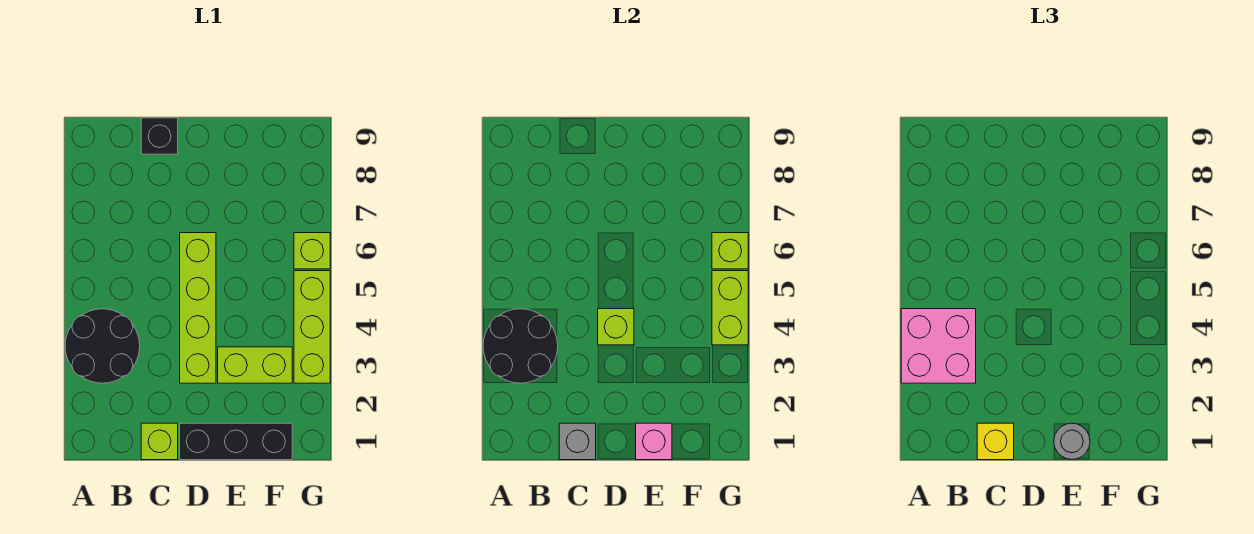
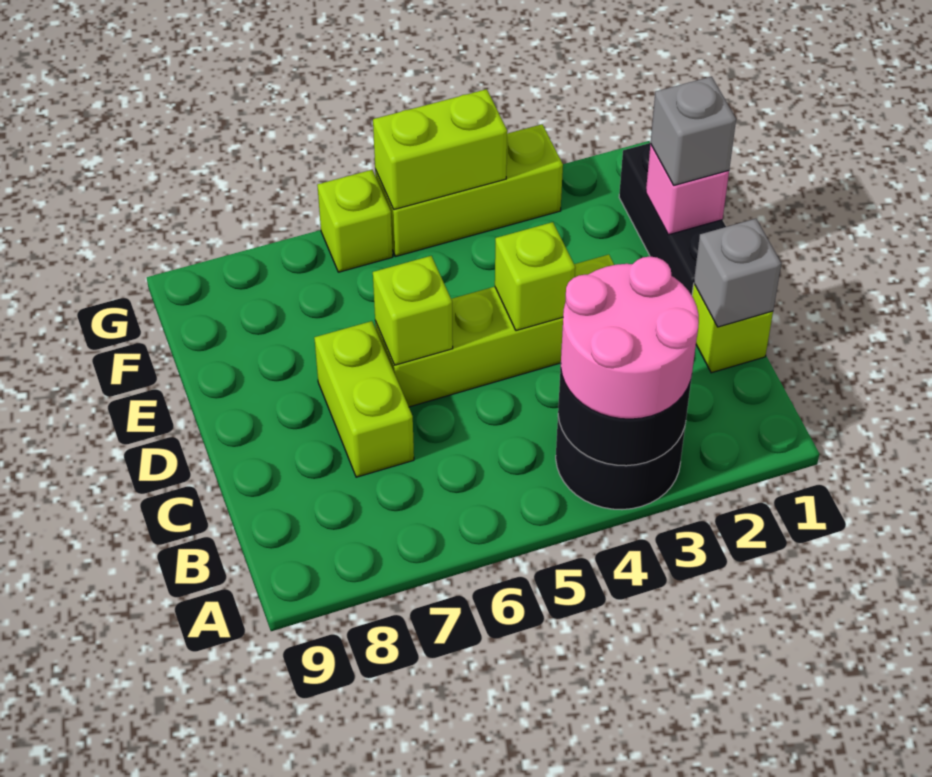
pink 2x2 brick [901,309,976,383] -> pink 2x2 round brick [561,257,699,419]
yellow 1x1 brick [977,423,1014,460] -> none
black 1x1 brick [141,118,178,154] -> none
grey 1x1 round brick [1054,423,1090,460] -> grey 1x1 brick [651,77,736,185]
lime 1x2 brick [218,347,292,383] -> lime 1x2 brick moved to [314,321,414,477]
lime 1x1 brick [712,233,748,269] -> lime 1x1 brick moved to [373,256,453,365]

